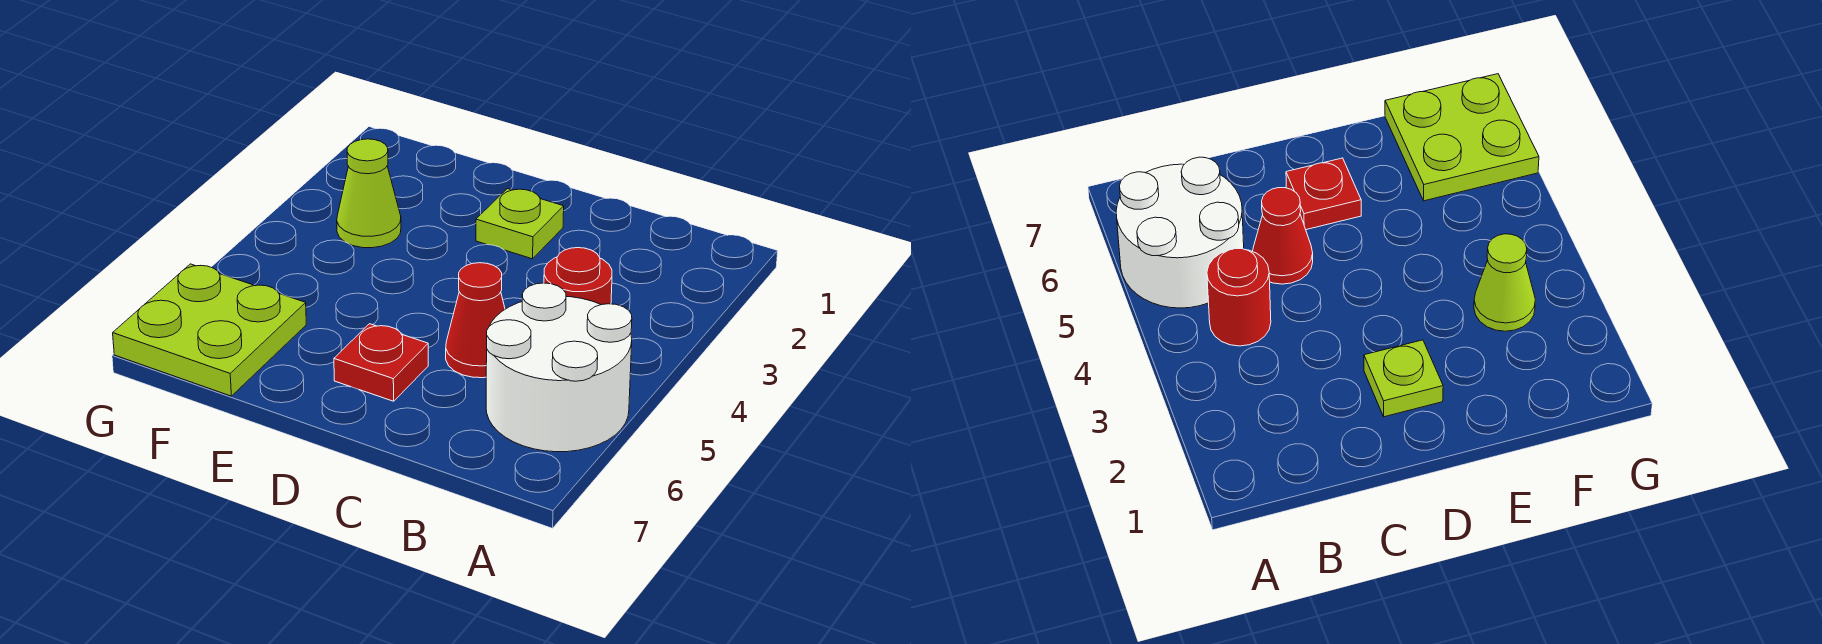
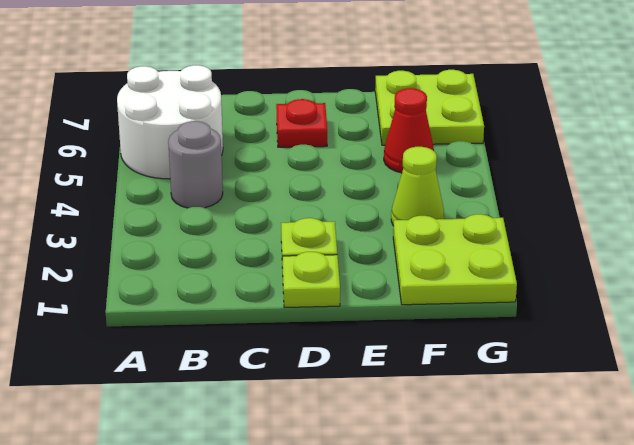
red 1x1 round brick [544,248,612,305] -> grey 1x1 round brick [168,121,223,208]
red 1x1 cone [446,263,505,378] -> red 1x1 cone moved to [384,88,434,173]
none -> lime 1x1 plate [282,252,340,308]
none -> lime 2x2 plate [393,214,517,305]

